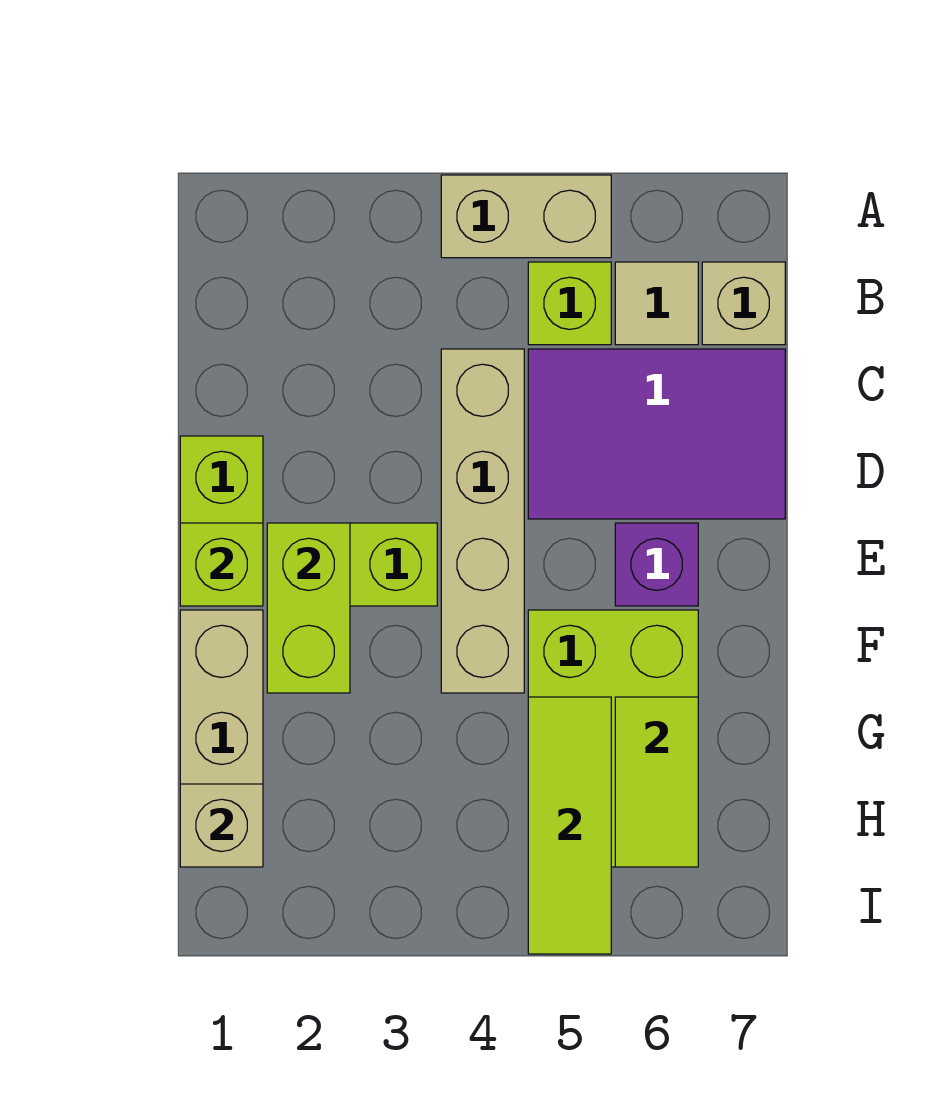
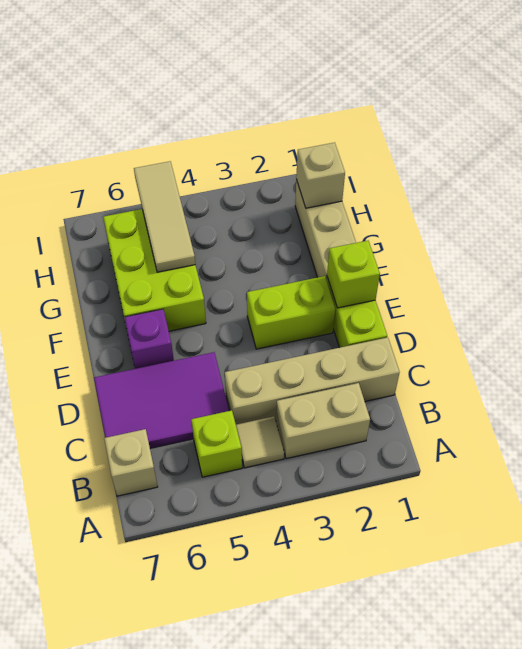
tan 1x2 brick [441,175,611,258] -> tan 1x2 brick moved to [276,383,370,459]
tan 1x1 tile [615,262,698,345] -> tan 1x1 tile moved to [236,416,284,468]
tan 1x4 brick [441,349,524,693] -> tan 1x4 brick turned to [225,337,400,424]
lime 1x2 brick [267,523,350,693] -> none
lime 1x3 tile [528,697,611,954] -> tan 1x3 tile [134,161,195,272]
lime 1x2 tile [615,697,698,867] -> none

